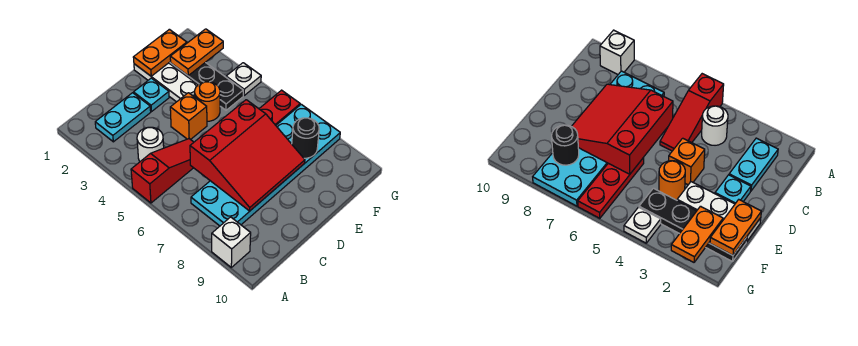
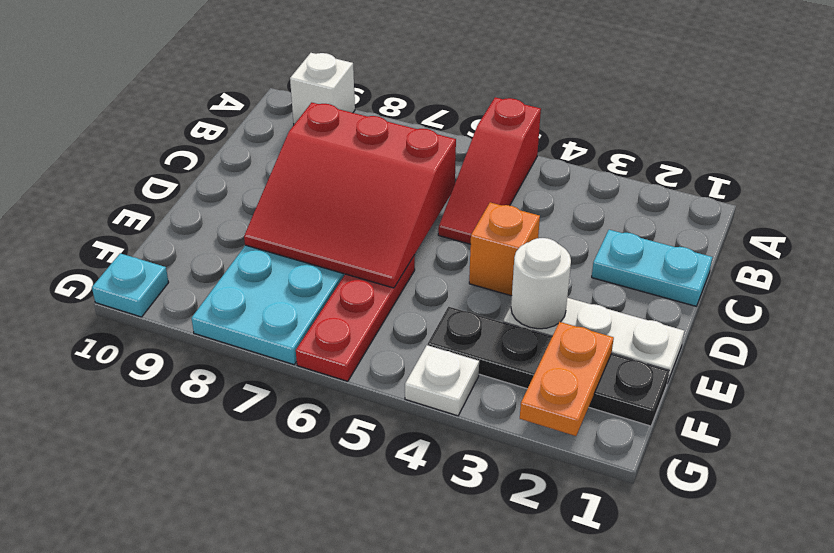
cyan 1x2 plate [95,93,151,142] -> cyan 1x2 plate turned to [592,230,712,306]
white 1x1 round brick [137,127,164,161] -> white 1x1 round brick moved to [511,238,571,329]
red 3x3 slope [190,100,305,211] -> red 3x3 slope turned to [244,103,456,288]
cyan 1x1 plate [134,78,169,112] -> cyan 1x1 plate moved to [92,253,169,317]
orange 1x2 plate [133,29,187,76] -> none
orange 1x1 round brick [195,82,220,121] -> none
black 1x1 round brick [292,118,319,158] -> none

